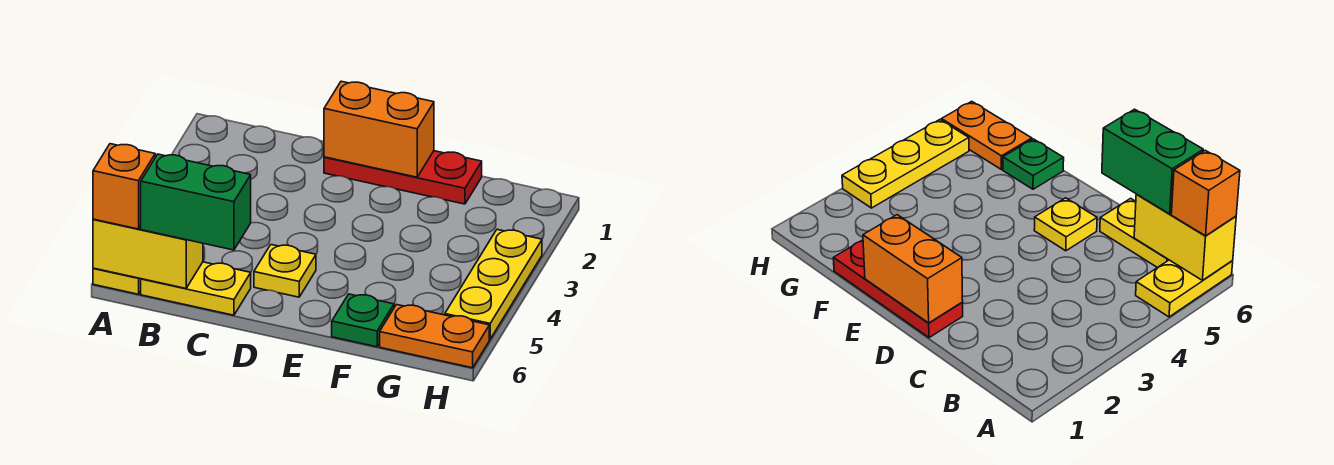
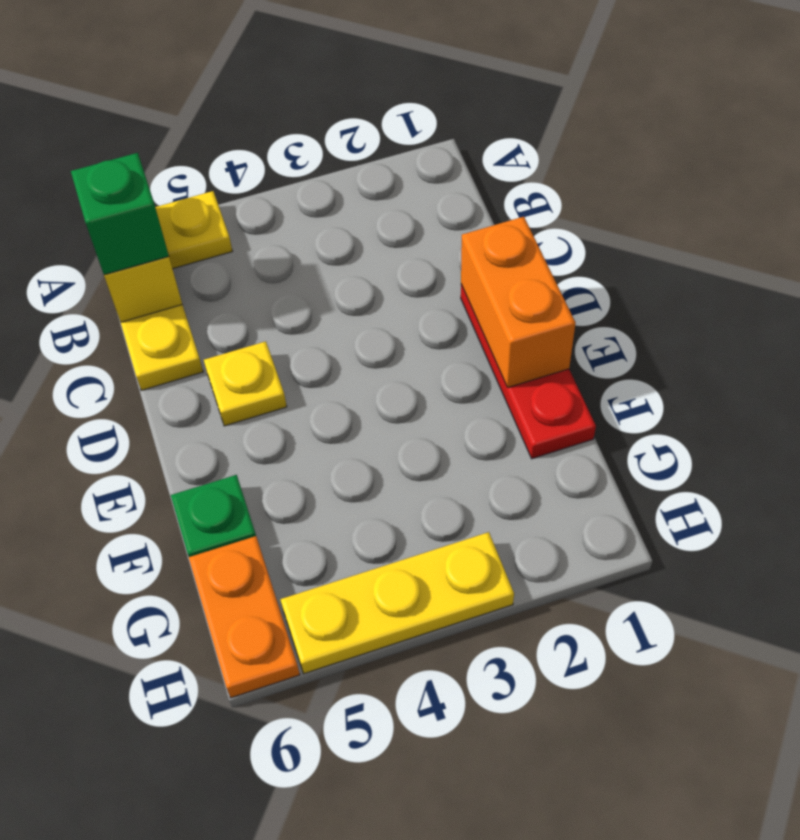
orange 1x1 brick [93,144,155,229] -> none
green 1x2 brick [141,154,251,250] -> green 1x1 brick [71,153,169,275]

